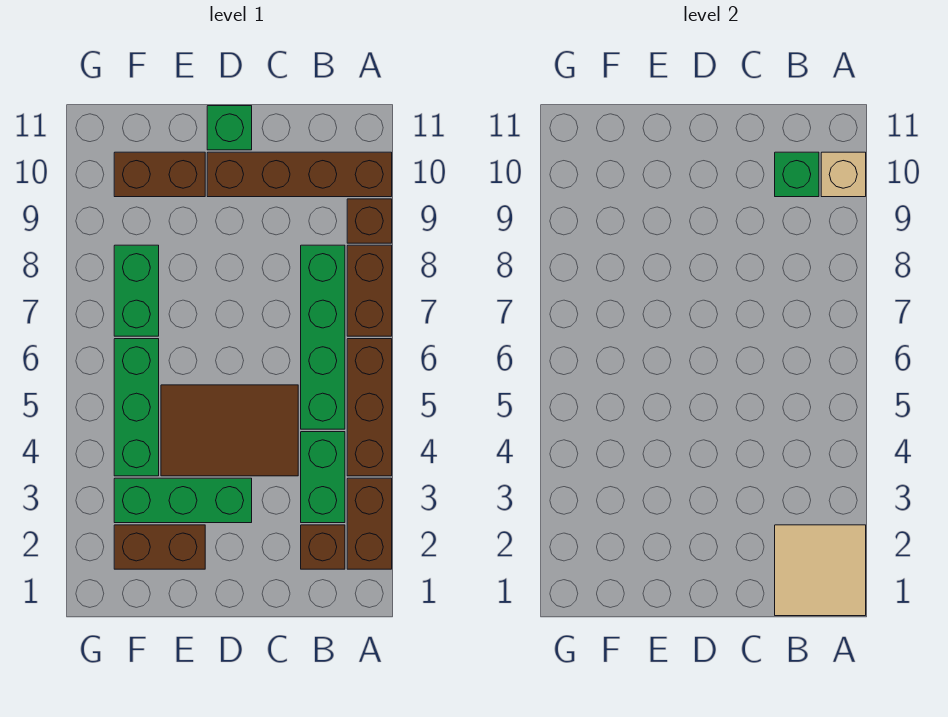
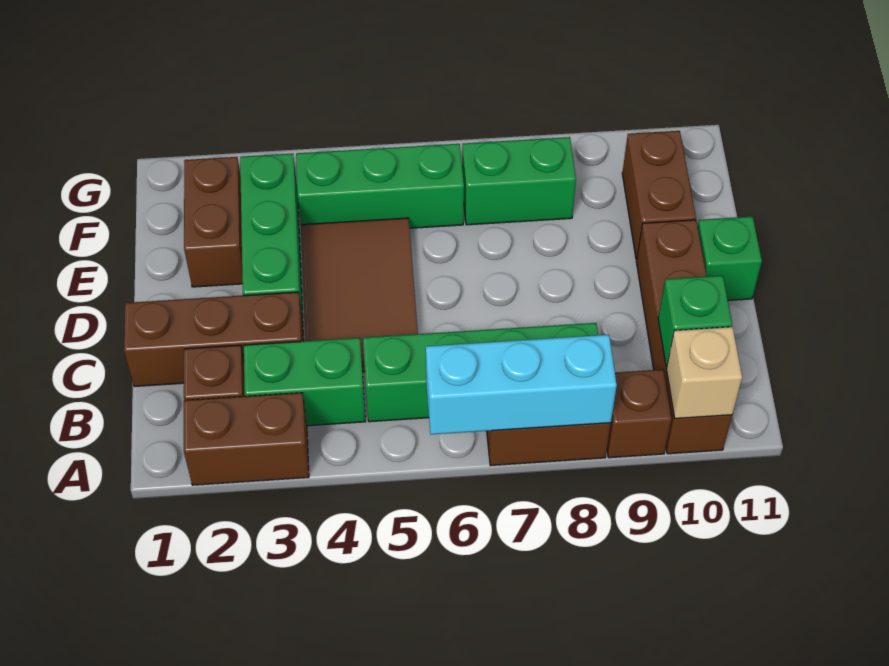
tan 2x2 tile [775,525,866,616] -> none
brown 1x3 brick [347,339,392,476] -> brown 1x3 brick moved to [124,292,304,387]
none -> cyan 1x3 brick [426,335,617,434]

